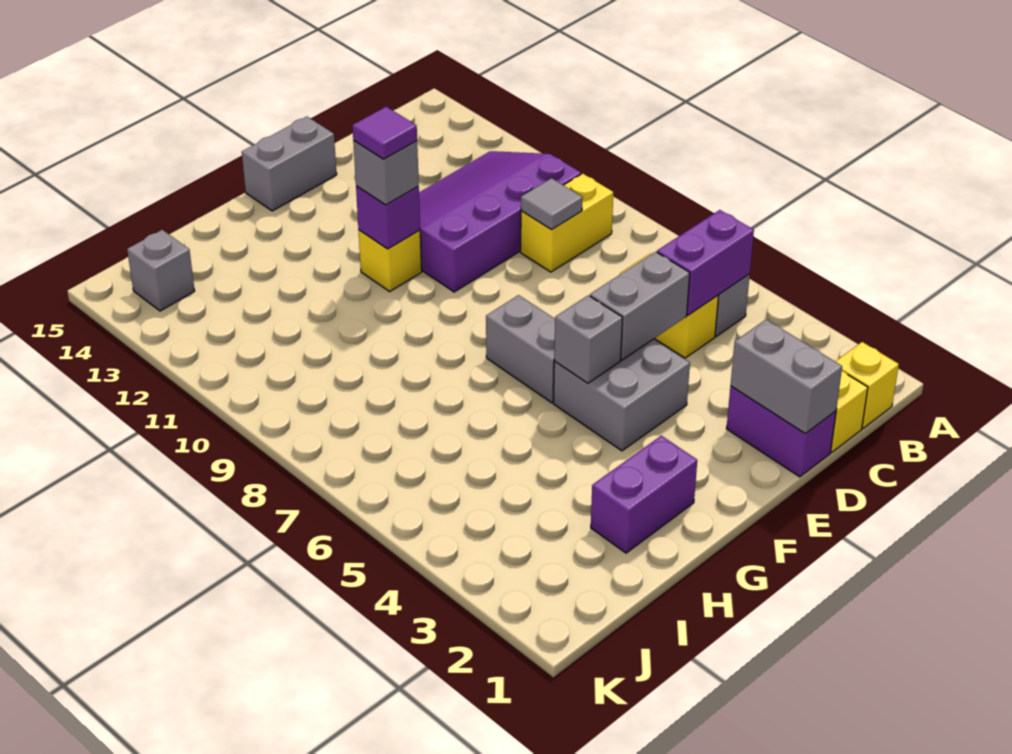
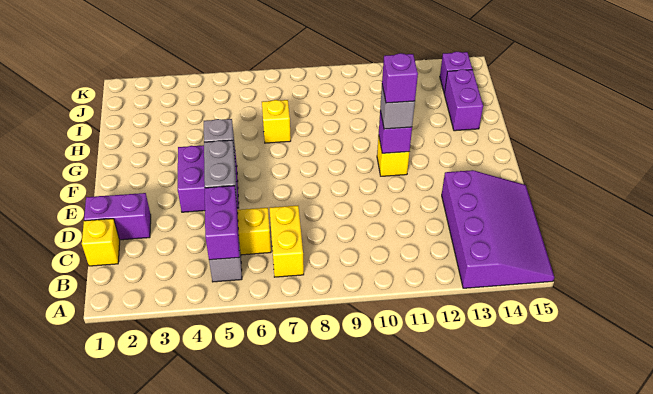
yellow 1x1 brick [835,342,899,428] -> yellow 1x1 brick moved to [262,100,291,143]
yellow 1x2 brick [521,174,613,272] -> yellow 1x2 brick moved to [270,206,304,277]
purple 3x4 slope [419,151,581,292] -> purple 3x4 slope moved to [442,170,554,288]
grey 1x1 tile [521,178,583,229] -> none
grey 1x2 brick [730,320,842,434] -> none
grey 2x2 brick [553,339,690,451] -> purple 2x2 brick [178,145,239,212]
grey 1x2 brick [242,117,337,211] -> none
grey 1x2 brick [486,295,555,403] -> none
purple 1x1 tile [352,107,417,159] -> purple 1x1 brick [382,53,418,103]
purple 1x2 brick [591,436,697,553] -> purple 1x2 brick moved to [444,69,483,131]
grey 1x1 brick [127,230,195,311] -> purple 1x1 brick [440,52,472,93]

